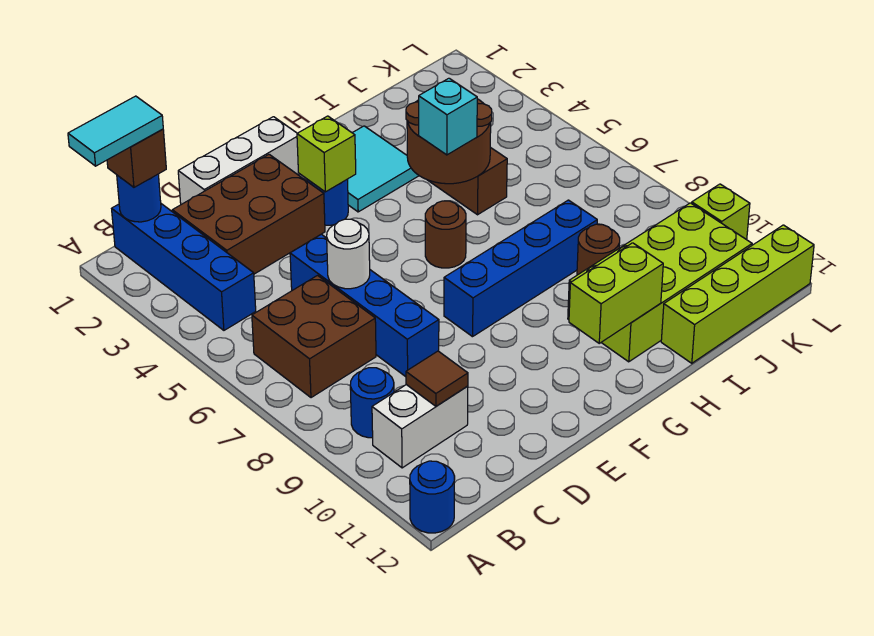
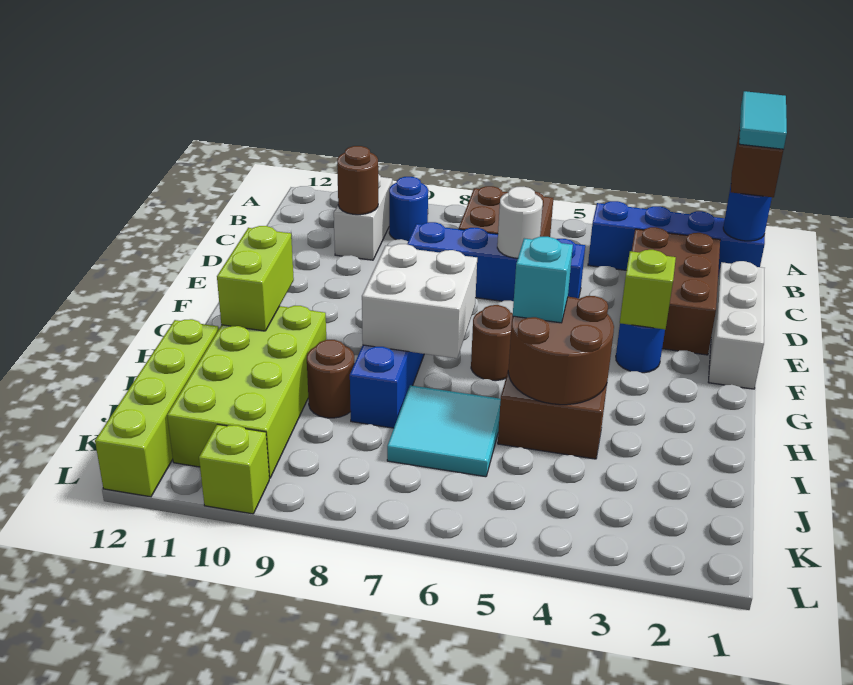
blue 1x1 round brick [410,461,455,533] -> none
brown 1x1 tile [406,351,468,406] -> brown 1x1 round brick [337,146,378,215]
cyan 2x2 tile [348,126,419,212] -> cyan 2x2 tile moved to [387,385,501,477]
none -> white 2x2 brick [362,244,477,358]

